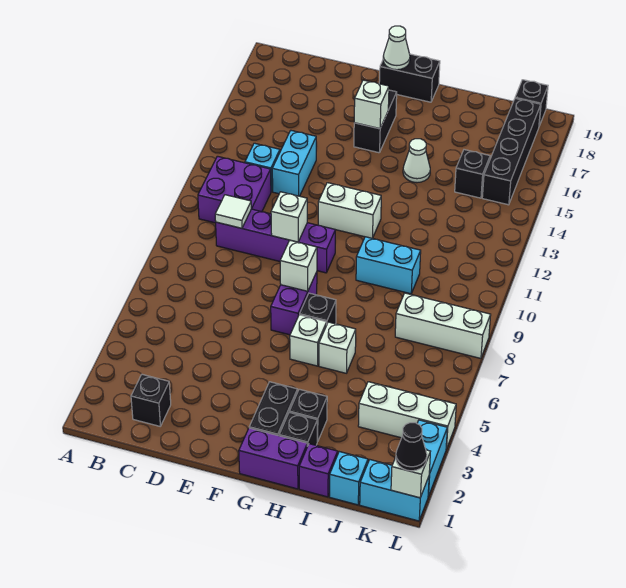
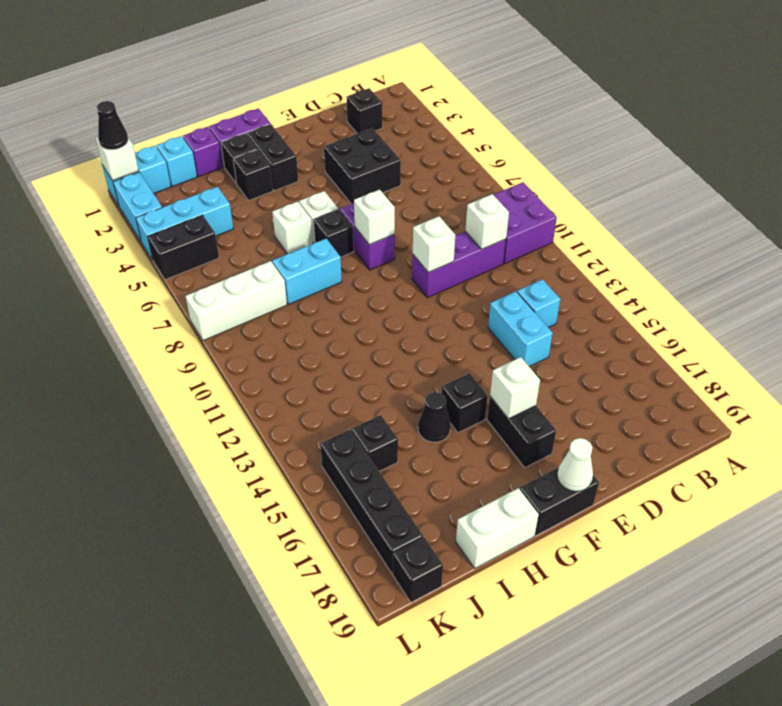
purple 2x2 brick [198,156,271,223] -> purple 2x2 brick moved to [493,182,557,264]
purple 1x4 brick [216,209,335,273] -> purple 1x3 brick [412,231,506,298]
white 1x1 tile [215,195,251,228] -> white 1x1 brick [466,194,509,249]
none -> black 2x2 brick [324,128,401,204]
white 1x2 brick [318,183,381,238] -> white 1x2 brick moved to [456,488,539,568]
none -> black 1x1 brick [442,373,488,433]
cyan 1x2 brick [356,237,421,294] -> cyan 1x2 brick moved to [272,239,342,304]
white 1x1 cone [403,139,430,183] -> black 1x1 cone [418,392,451,442]
white 1x3 brick [358,382,456,449] -> cyan 1x3 brick [136,187,233,260]
none -> black 1x2 brick [148,215,219,280]

